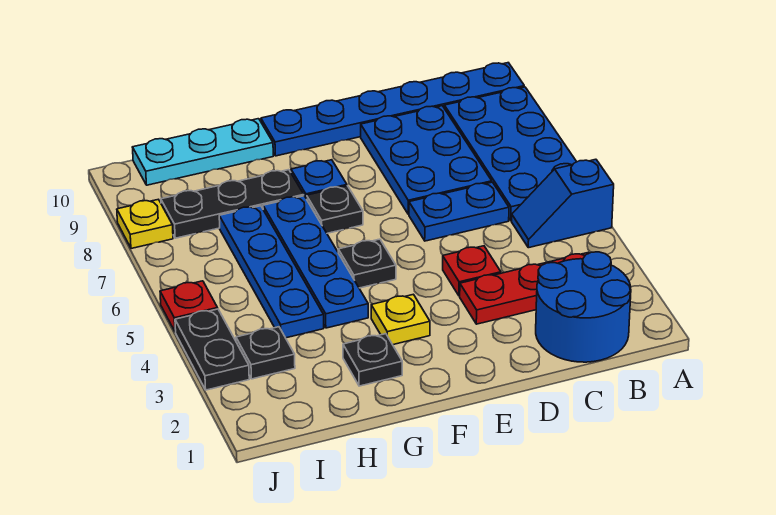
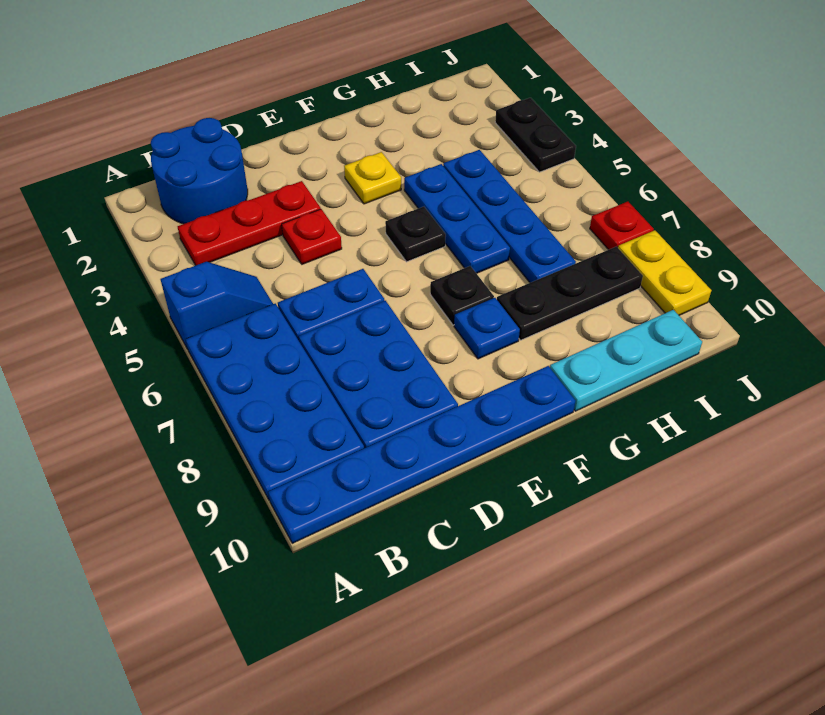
black 1x1 plate [343,334,402,386] -> none
blue 1x4 plate [263,196,368,328] -> blue 1x3 plate [404,164,510,273]
black 1x1 plate [236,327,295,379] -> none
red 1x1 plate [160,281,218,332] -> red 1x1 plate moved to [590,202,654,250]
yellow 1x1 plate [117,199,173,249] -> yellow 1x2 plate [618,230,711,315]

